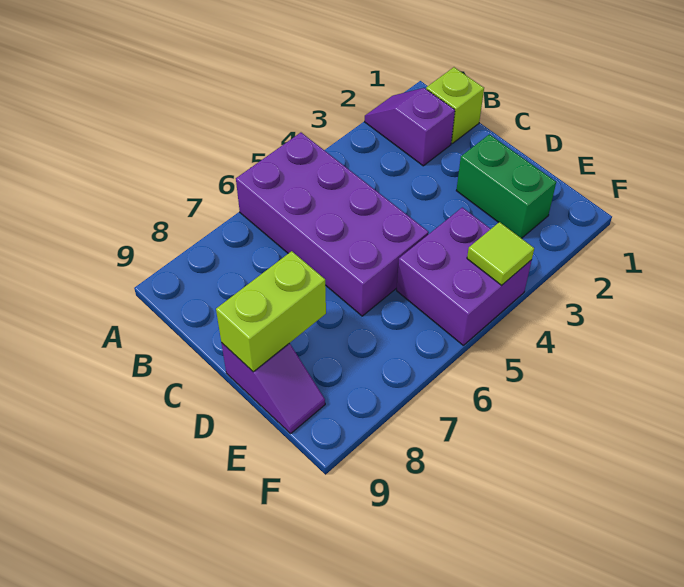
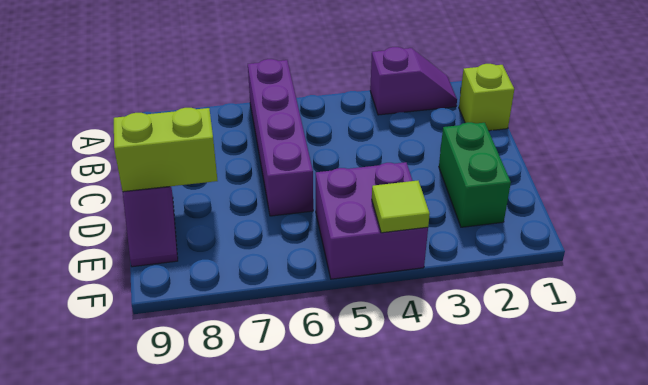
purple 1x2 slope [365,88,455,166] -> purple 1x2 slope turned to [370,47,457,115]
purple 2x4 brick [236,133,429,316] -> purple 1x4 brick [248,59,313,216]

